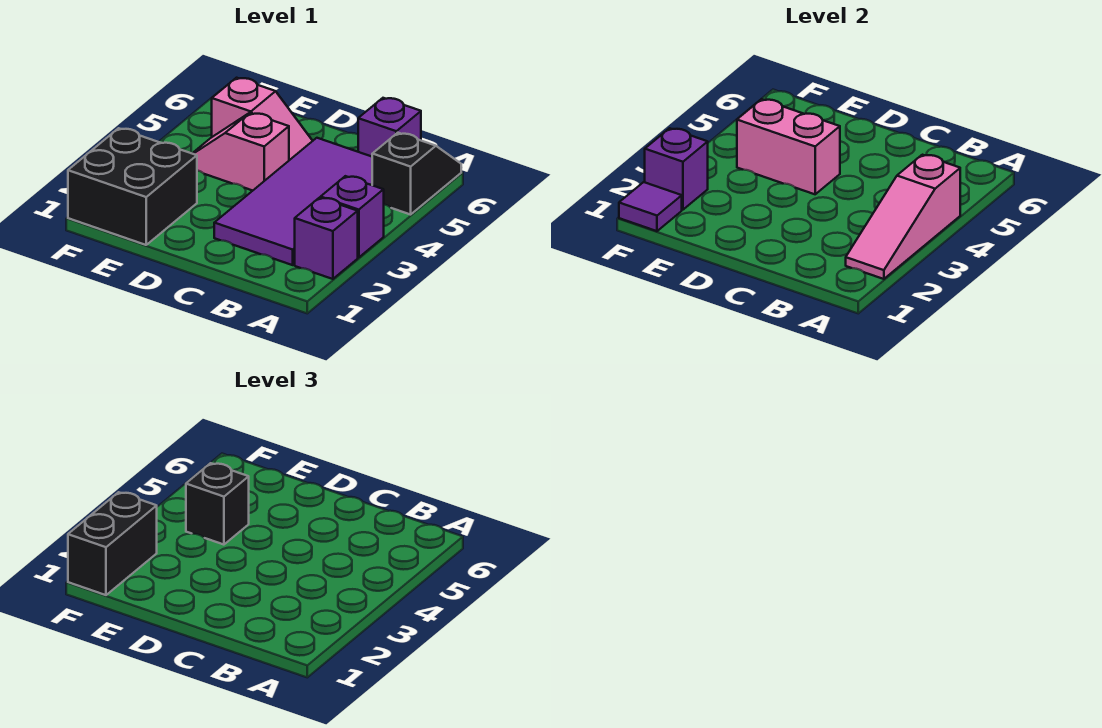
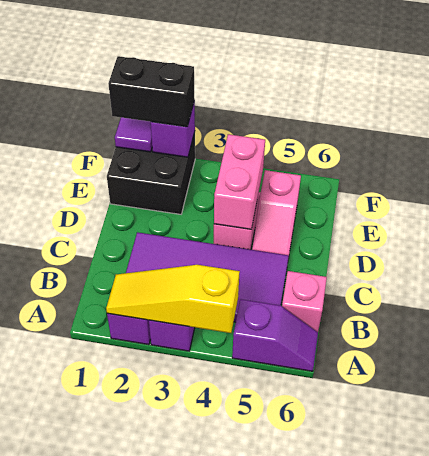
pink 1x3 slope [846,155,960,279] -> yellow 1x3 slope [106,265,240,333]
black 1x2 slope [372,133,461,215] -> purple 1x2 slope [232,299,318,371]
purple 1x1 brick [358,98,421,157] -> pink 1x1 brick [282,271,327,332]
black 1x1 brick [186,463,249,545] -> none

